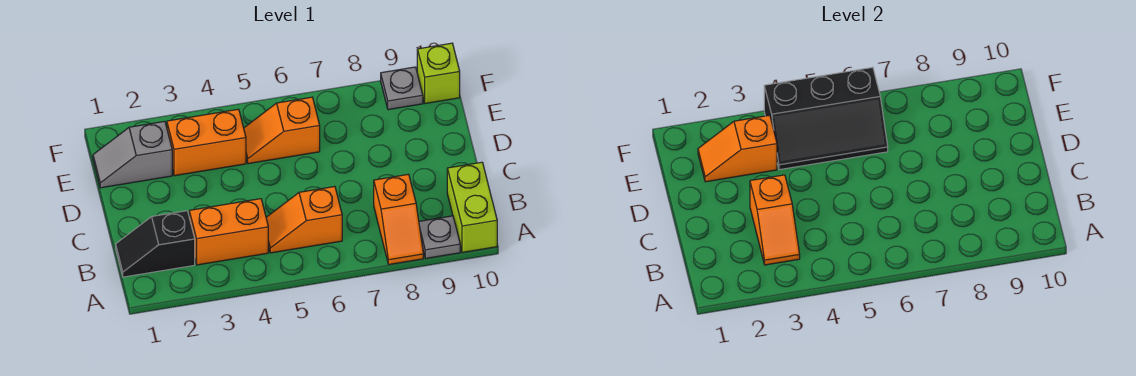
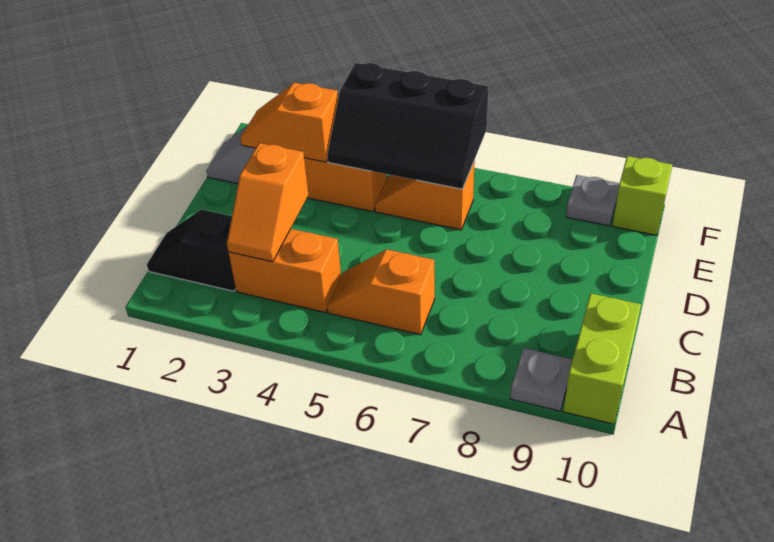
orange 1x2 slope [374,174,423,264] -> none

